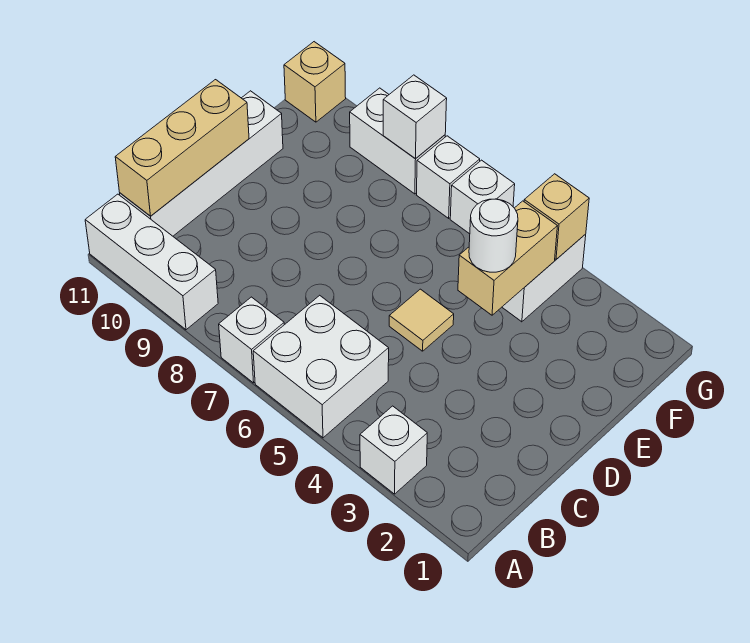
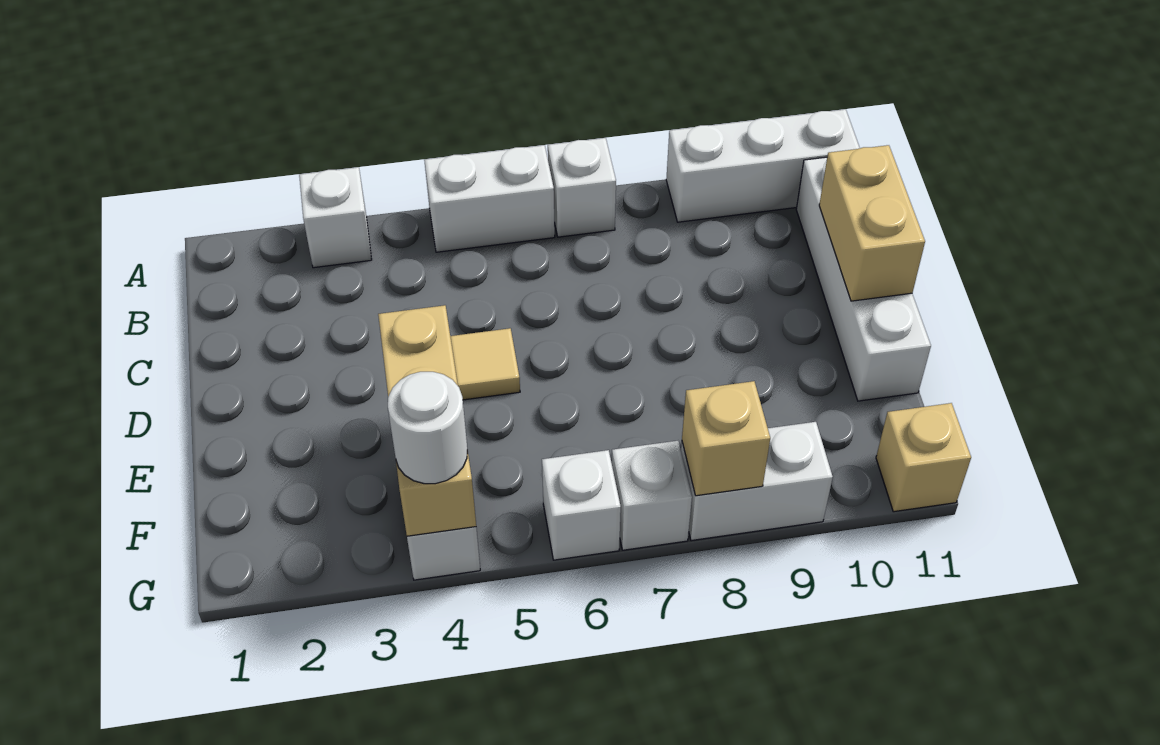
white 2x2 brick [253,295,389,438] -> white 1x2 brick [424,145,555,252]
tan 1x3 brick [115,80,249,216] -> tan 1x2 brick [819,145,925,301]
white 1x1 round brick [469,199,518,272] -> white 1x1 round brick moved to [388,372,467,484]
white 1x1 brick [383,75,447,159] -> tan 1x1 brick [682,381,770,496]

